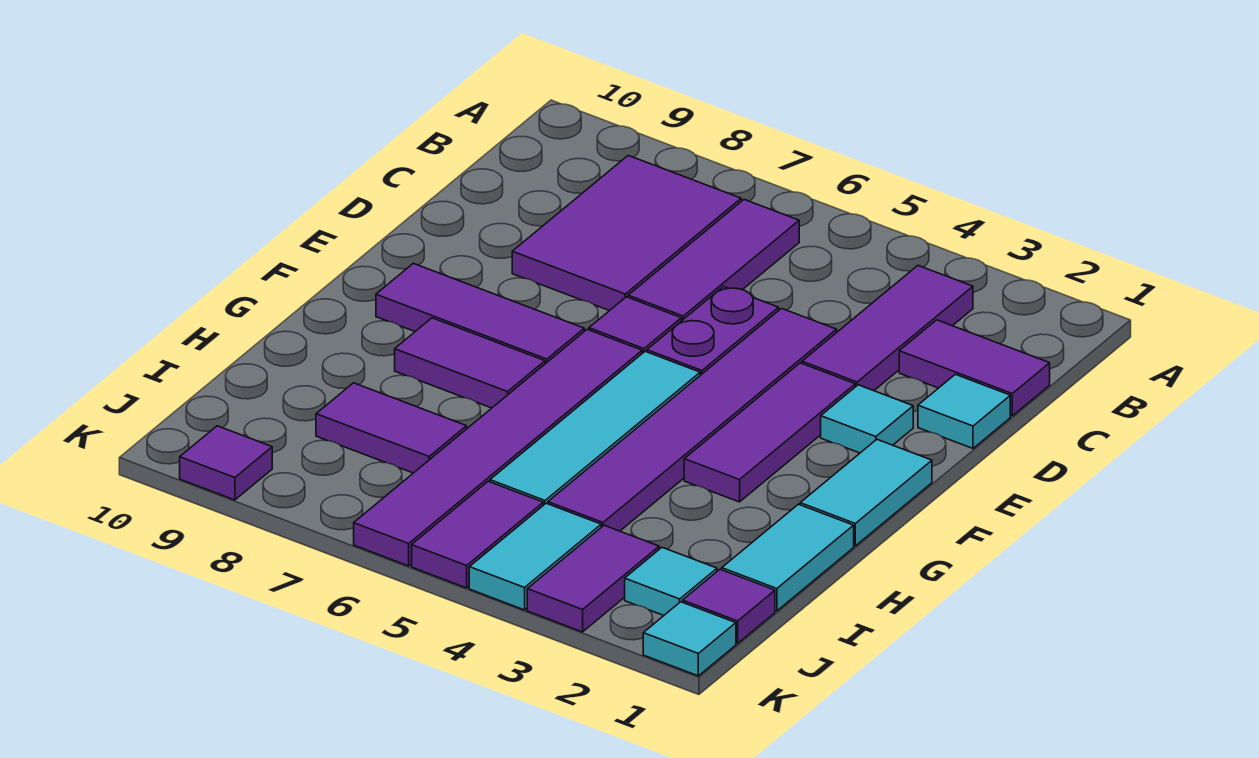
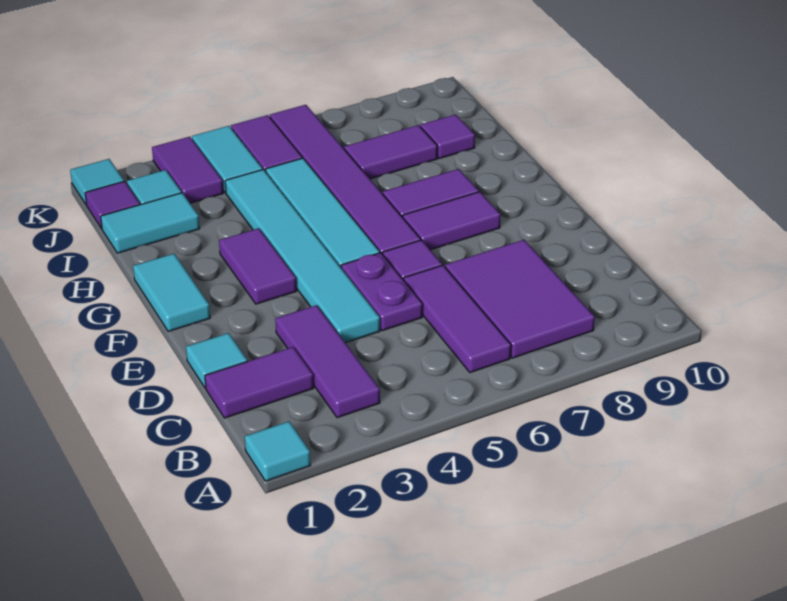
purple 1x6 tile [548,308,837,531] -> cyan 1x6 tile [225,170,380,343]
cyan 1x1 tile [821,385,913,453] -> cyan 1x1 tile moved to [245,421,311,481]
purple 1x3 tile [684,363,855,502] -> purple 1x2 tile [219,228,296,304]
purple 1x3 tile [376,263,584,364] -> purple 1x2 tile [403,192,501,250]
cyan 1x2 tile [722,504,854,611] -> cyan 1x2 tile turned to [101,193,200,253]
purple 1x1 tile [180,426,272,500] -> purple 1x1 tile moved to [420,115,475,159]

